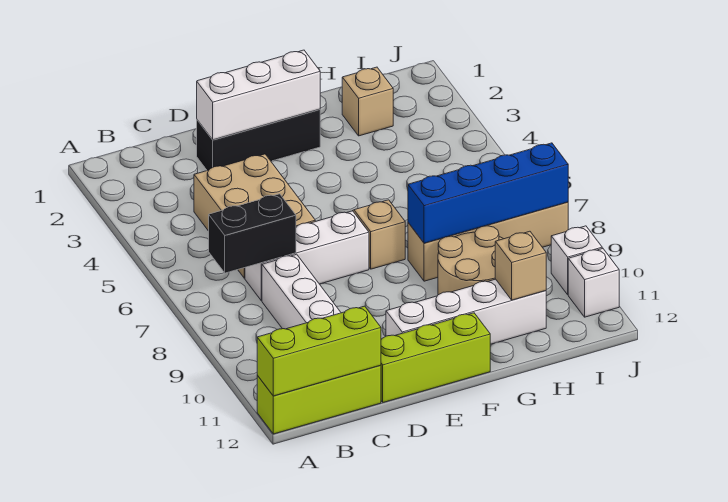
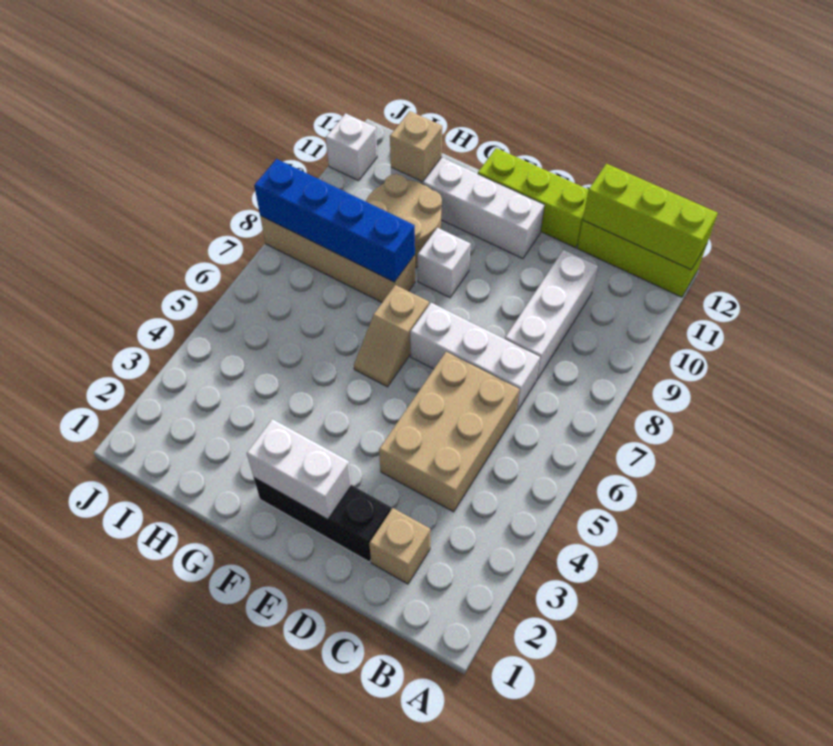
black 1x2 brick [209,194,296,273] -> none
white 1x3 brick [197,50,320,140] -> white 1x2 brick [247,419,352,519]
tan 1x1 brick [342,67,393,136] -> tan 1x1 brick moved to [369,508,430,584]
white 1x1 brick [551,226,602,294] -> white 1x1 brick moved to [418,228,471,298]

